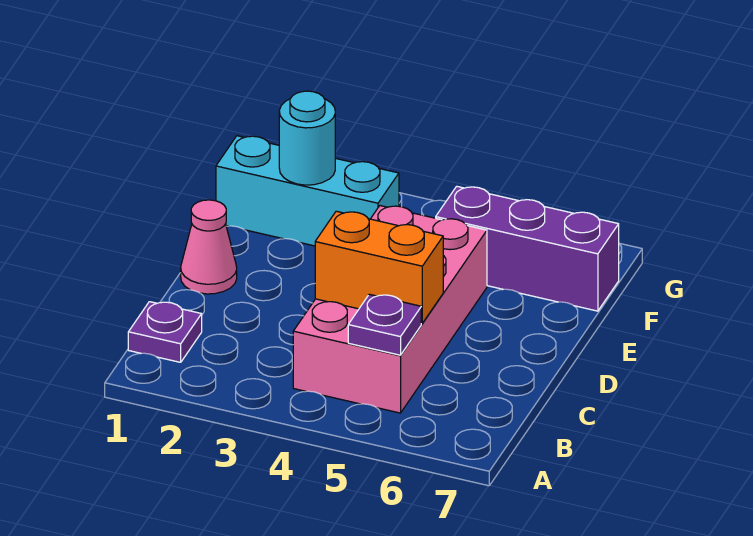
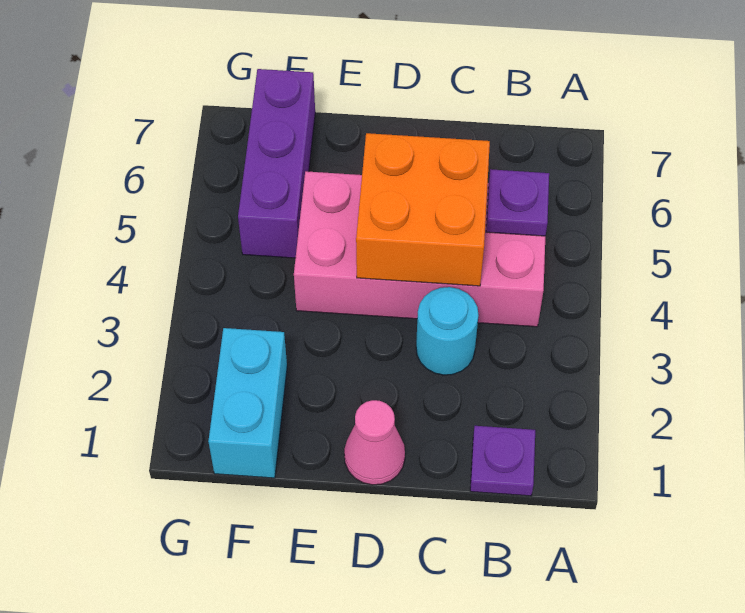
orange 1x2 brick [315,211,443,323] -> orange 2x2 brick [356,133,490,286]
cyan 1x3 brick [216,136,399,246] -> cyan 1x2 brick [208,328,287,478]
cyan 1x1 round brick [279,91,335,185] -> cyan 1x1 round brick moved to [416,287,479,375]

